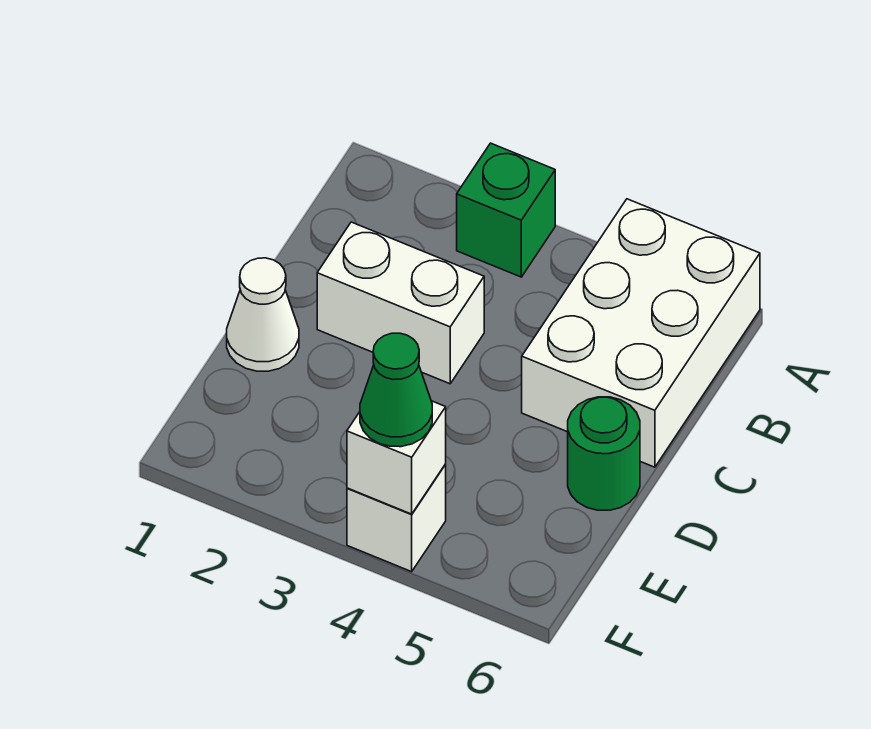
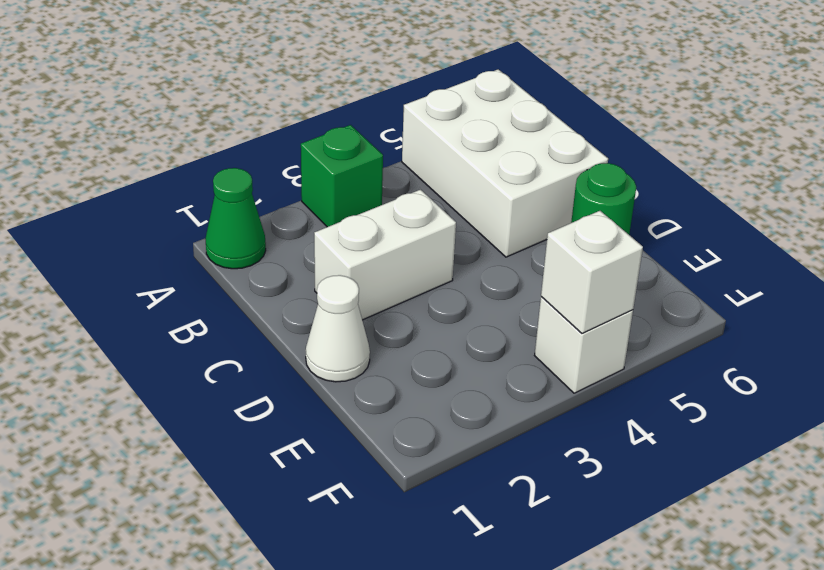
green 1x1 cone [360,333,432,447] -> green 1x1 cone moved to [205,168,266,269]

